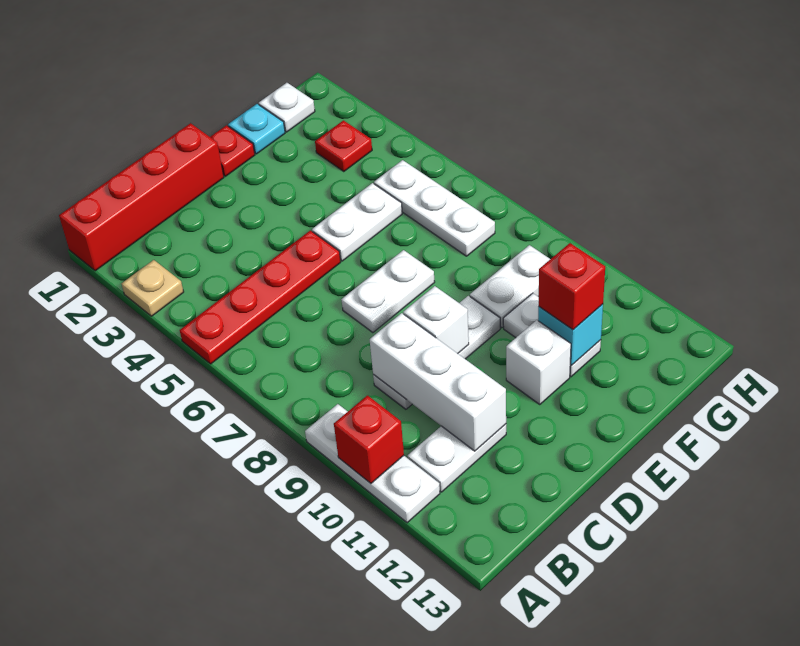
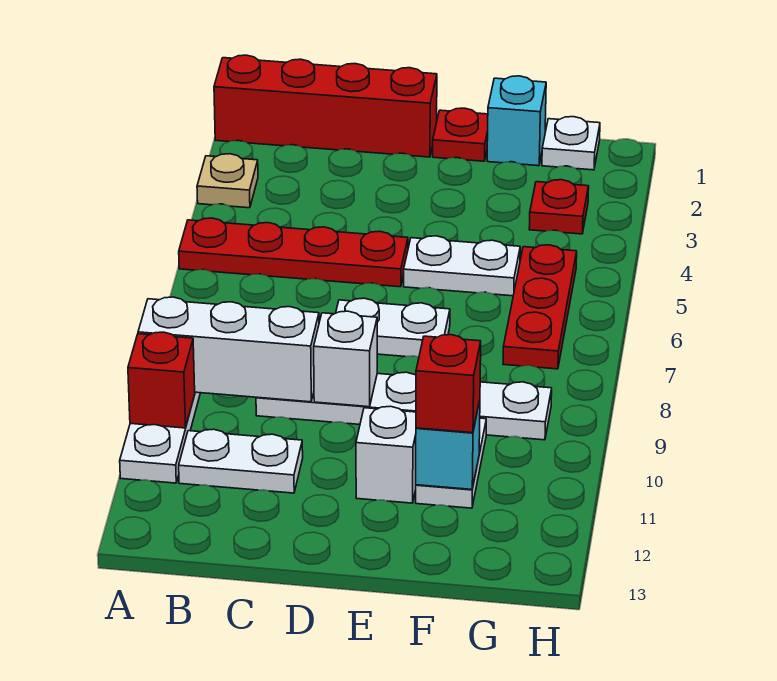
white 1x3 brick [370,313,506,451] -> white 1x3 brick turned to [138,297,319,402]
cyan 1x1 plate [228,104,285,154] -> cyan 1x1 brick [487,76,546,166]
white 1x3 plate [374,160,495,256] -> red 1x3 plate [503,245,577,369]

